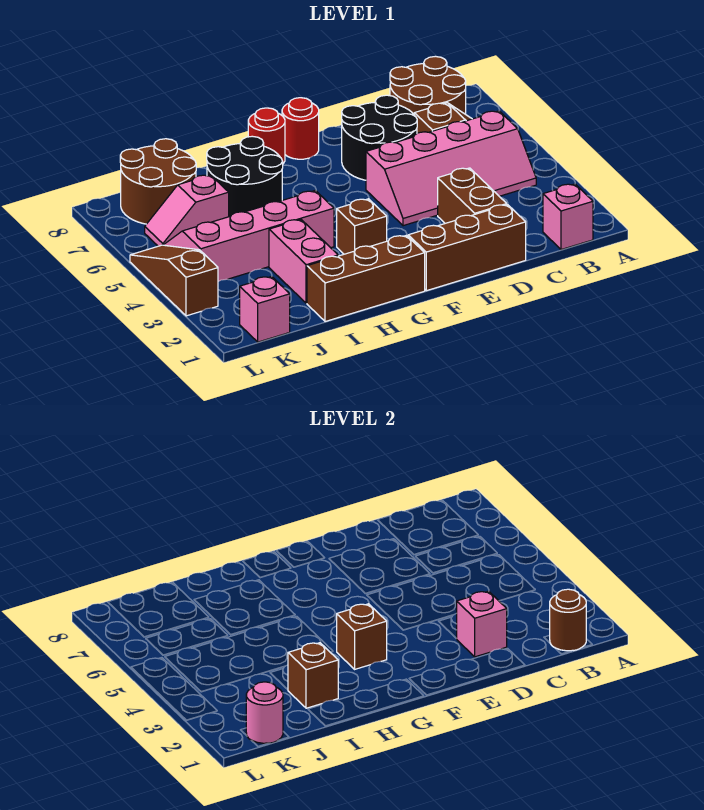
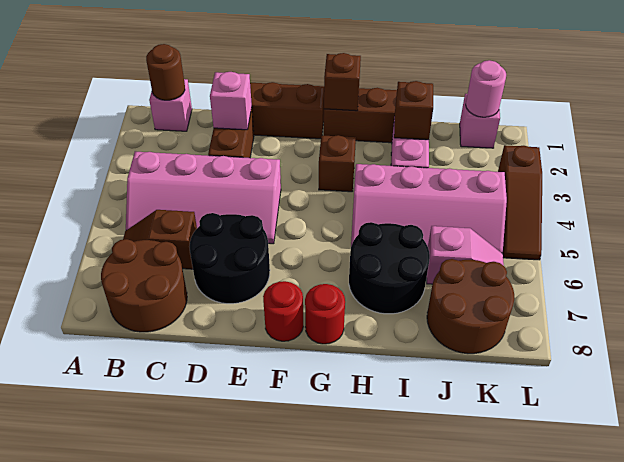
pink 2x4 slope [366,111,536,226] -> pink 2x4 slope turned to [126,151,281,244]
brown 1x1 brick [337,604,387,669] -> brown 1x1 brick moved to [324,53,361,111]

